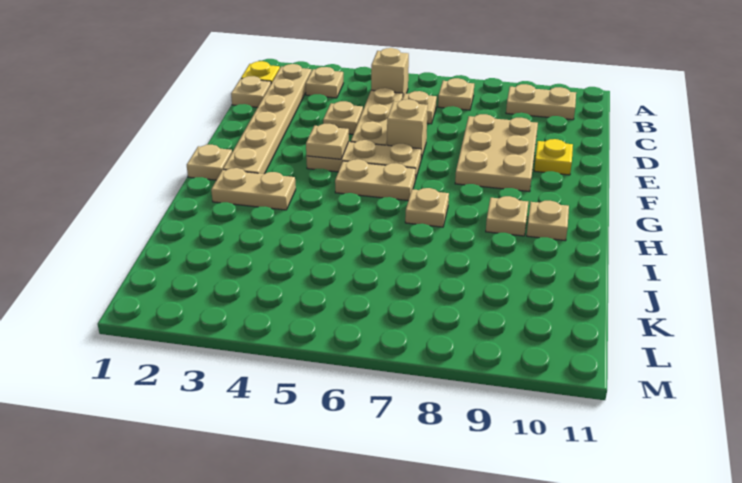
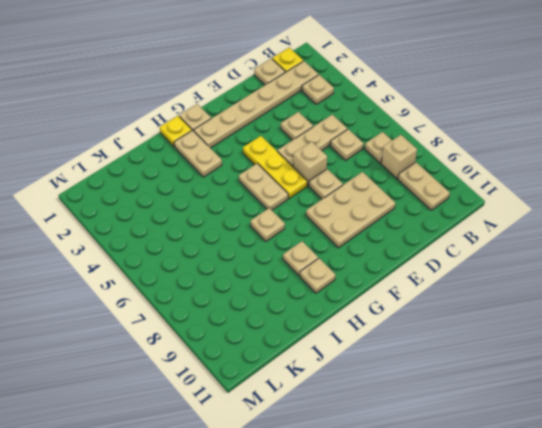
tan 1x1 brick [371,48,409,96] -> tan 1x1 brick moved to [381,135,417,179]
yellow 1x1 plate [534,139,573,175] -> yellow 1x1 plate moved to [160,116,192,147]
tan 1x3 plate [306,140,421,177] -> yellow 1x3 plate [243,136,307,198]
tan 1x1 plate [306,124,349,159] -> tan 1x1 plate moved to [309,169,343,199]

